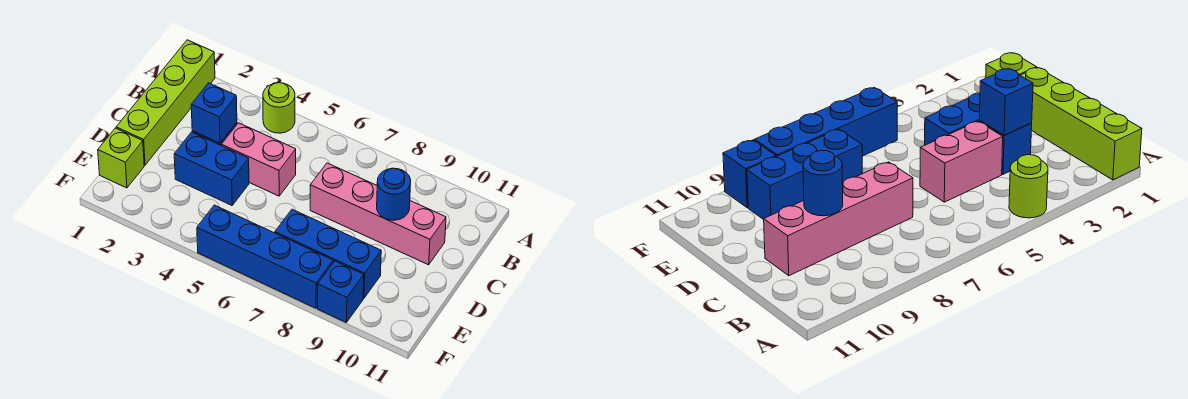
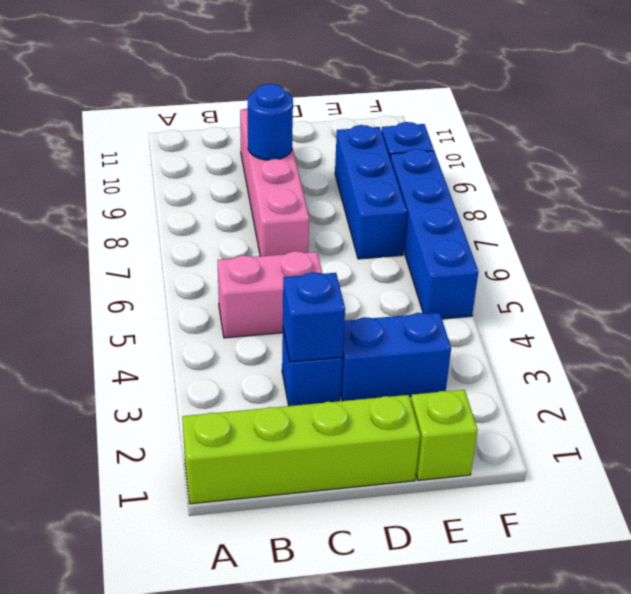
lime 1x1 round brick [263,83,295,133] -> none
pink 1x2 brick [222,123,296,196] -> pink 1x2 brick turned to [218,251,322,338]
blue 1x2 brick [174,132,249,205] -> blue 1x2 brick turned to [340,313,451,401]

